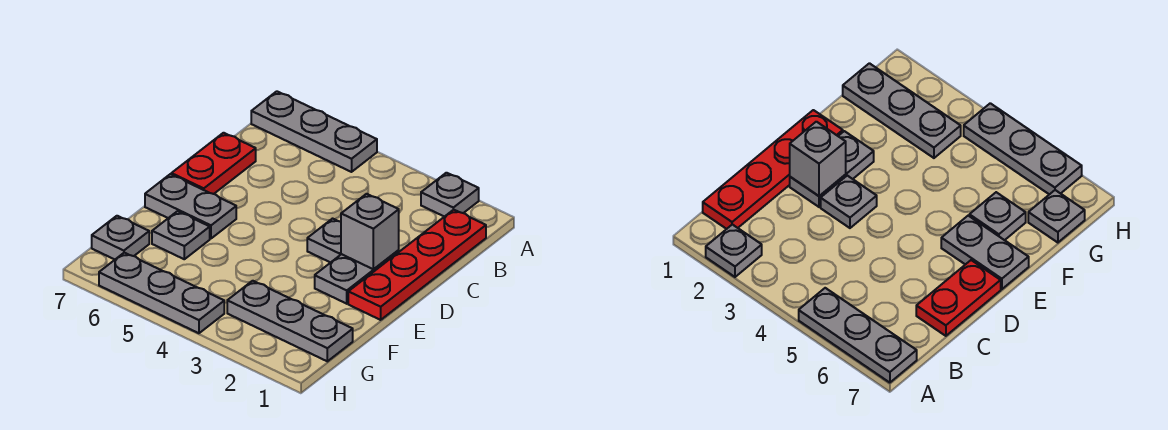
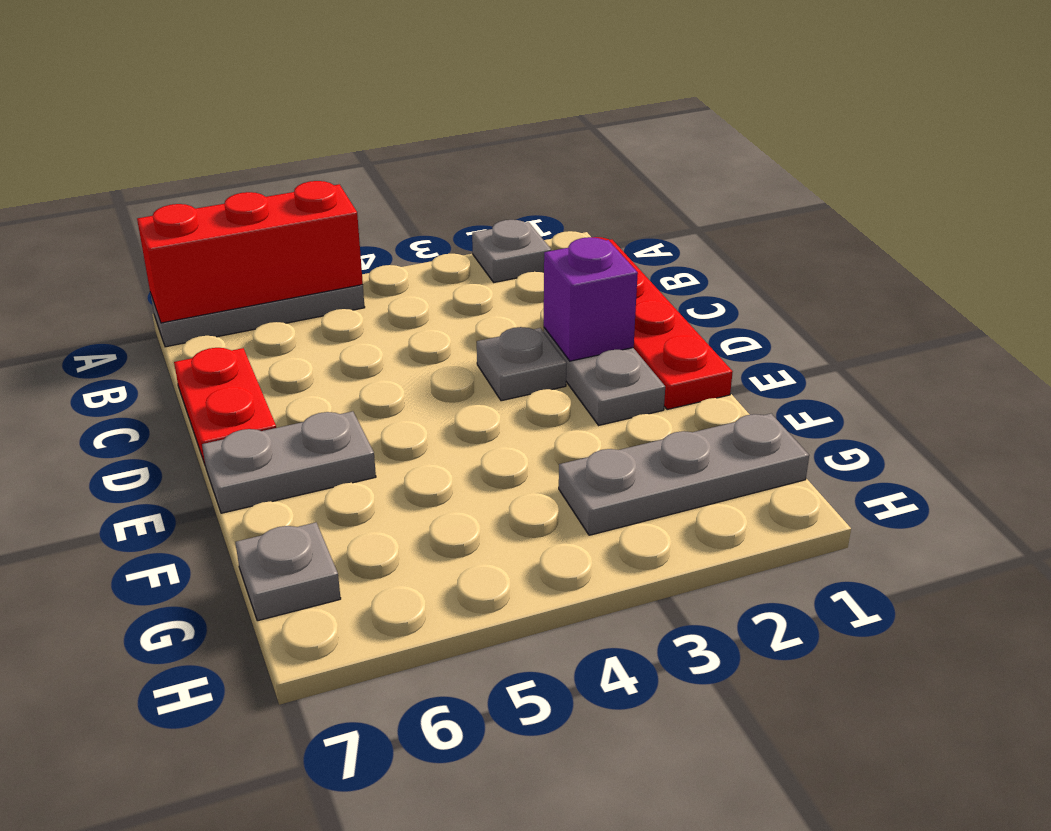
none -> red 1x3 brick [137,181,363,323]
grey 1x1 brick [341,194,399,269] -> purple 1x1 brick [544,237,638,361]
grey 1x1 plate [152,211,210,259] -> none
grey 1x3 plate [99,253,224,333] -> none

